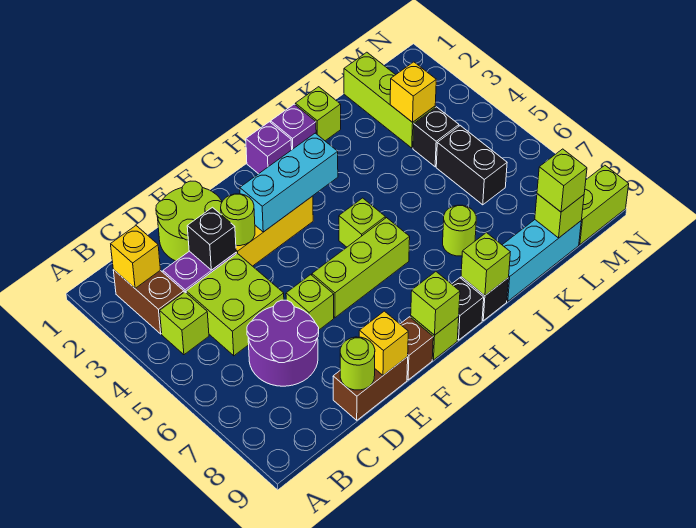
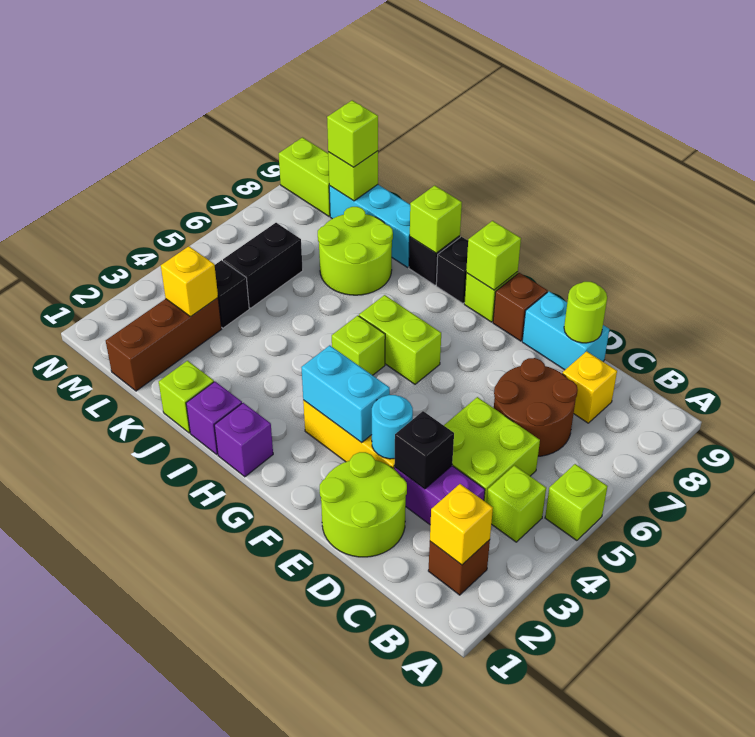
brown 1x2 brick [113,270,184,334] -> brown 1x1 brick [428,540,490,595]
purple 2x2 round brick [247,300,319,386] -> brown 2x2 round brick [494,358,578,456]
brown 1x2 brick [333,357,408,420] -> cyan 1x2 brick [522,291,609,370]
lime 1x1 round brick [221,194,255,246] -> cyan 1x1 round brick [372,395,413,459]
lime 1x1 brick [286,275,334,330] -> lime 1x1 brick moved to [545,464,608,541]
yellow 1x1 brick [359,311,408,375] -> yellow 1x1 brick moved to [562,351,617,423]
cyan 1x3 brick [240,133,338,232] -> cyan 1x2 brick [301,345,390,443]
lime 1x3 brick [312,218,410,318] -> lime 1x2 brick [359,295,441,384]
lime 1x1 round brick [443,205,476,256] -> lime 2x2 round brick [318,207,393,295]
lime 1x3 brick [344,52,435,148] -> brown 1x3 brick [106,298,222,391]

